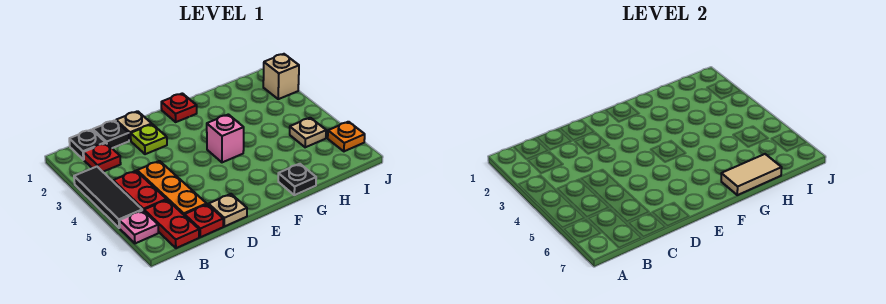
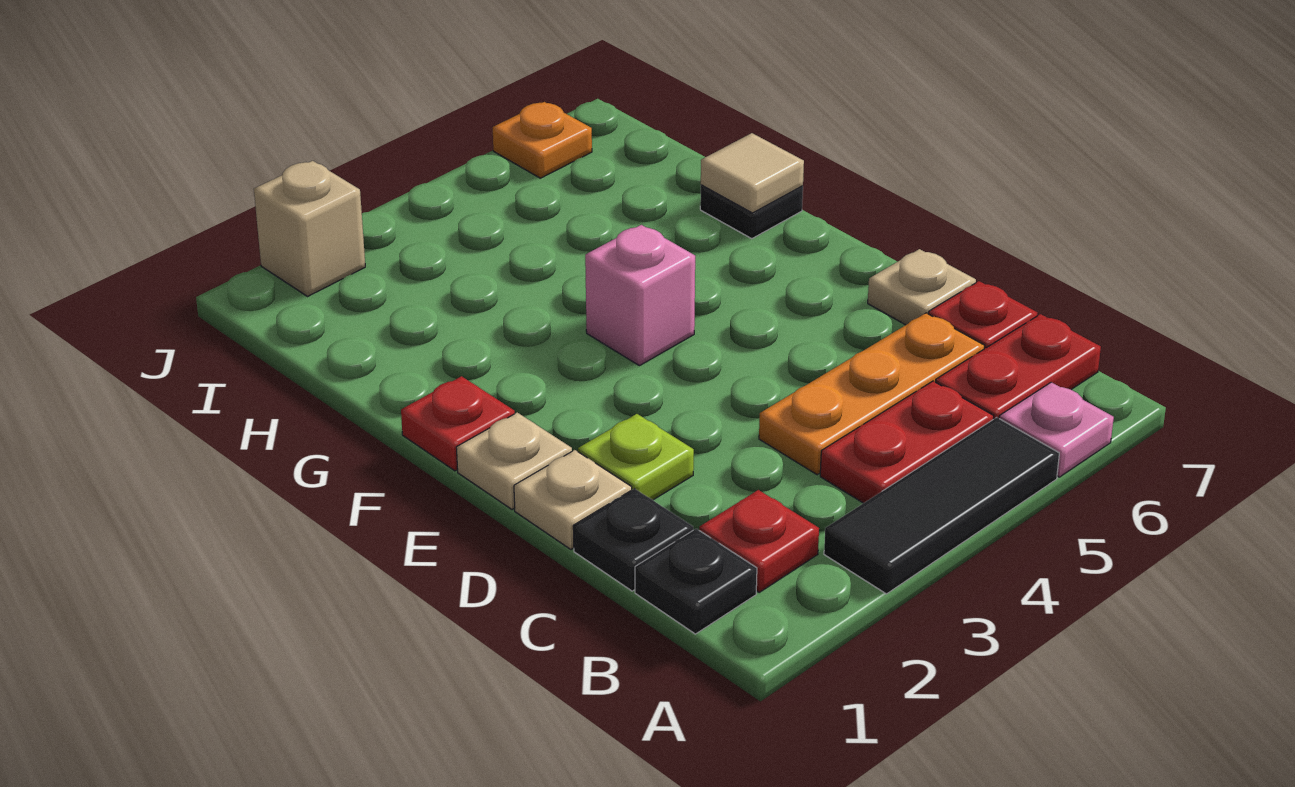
tan 1x2 tile [721,154,782,195] -> tan 1x1 tile [701,133,804,213]
tan 1x1 plate [290,118,326,147] -> tan 1x1 plate moved to [456,413,572,510]

